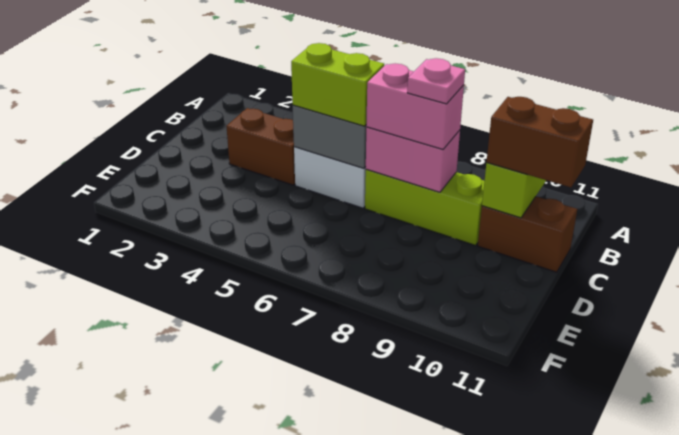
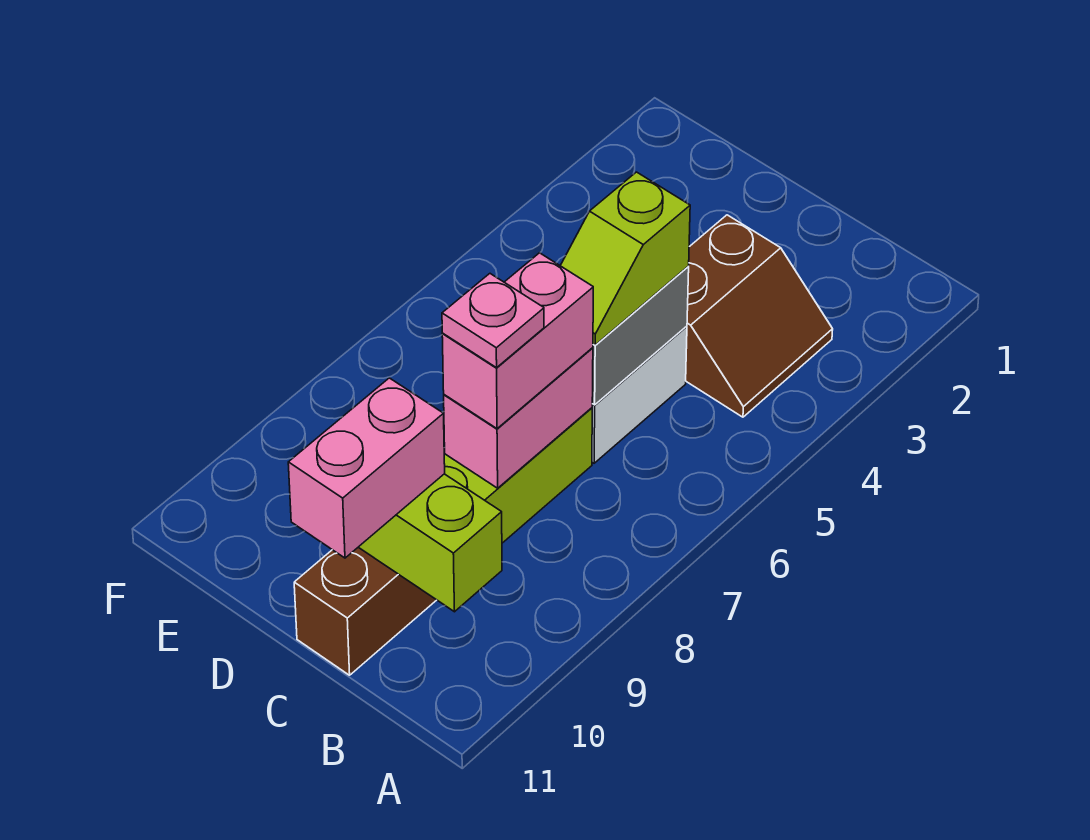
lime 1x2 brick [291,43,384,126] -> lime 1x2 slope [560,172,690,345]
brown 1x2 brick [487,97,593,187] -> pink 1x2 brick [288,378,445,558]

